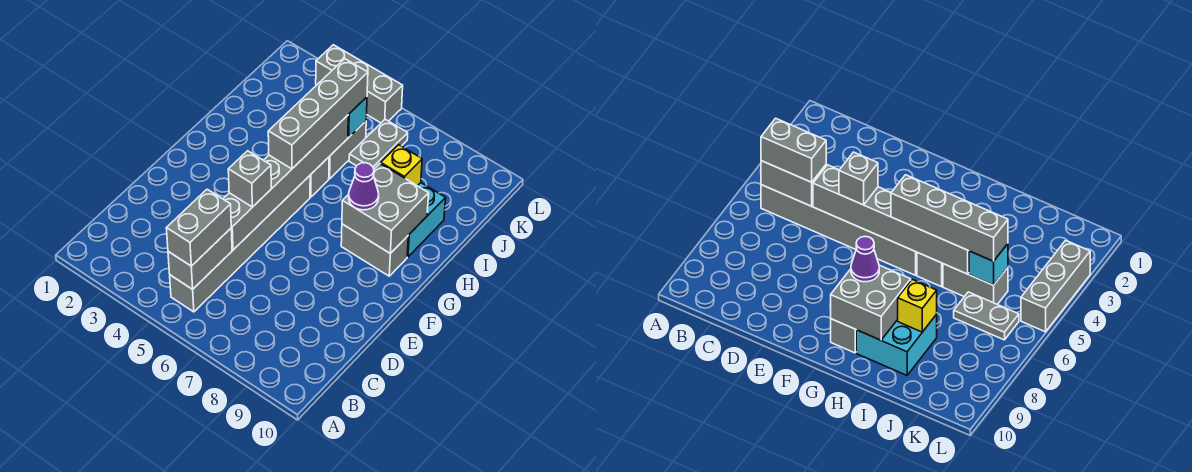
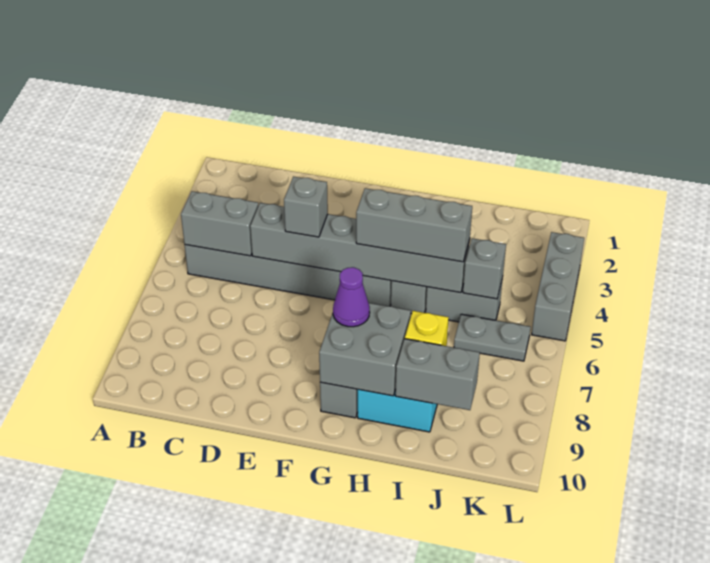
grey 1x2 brick [166,189,231,266] -> grey 1x2 brick moved to [395,339,480,410]
grey 1x4 brick [268,59,368,169] -> grey 1x3 brick [356,188,472,262]
cyan 1x1 brick [348,97,367,137] -> grey 1x1 brick [463,238,506,299]

